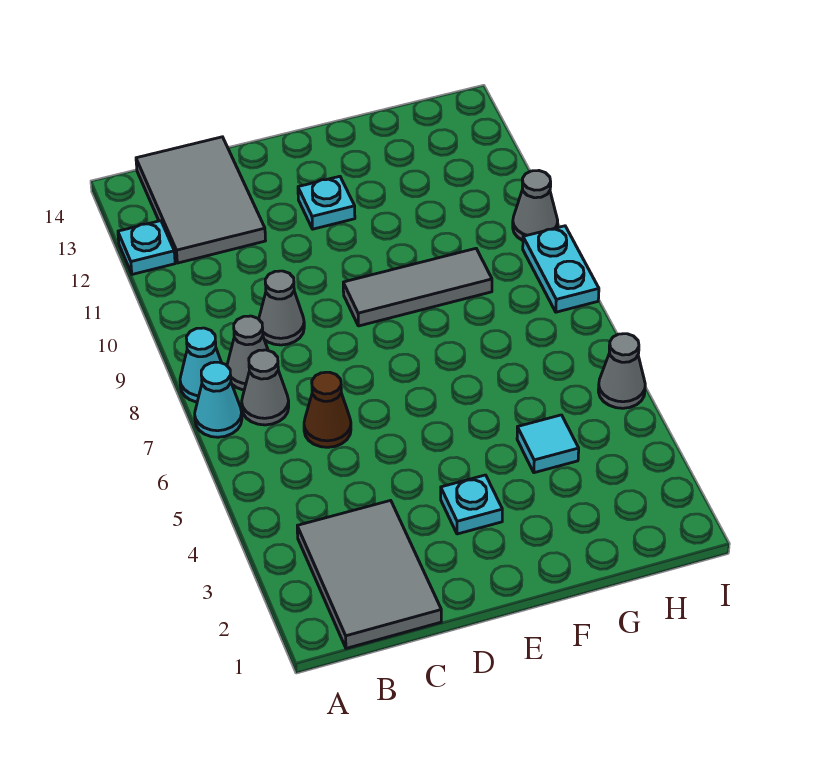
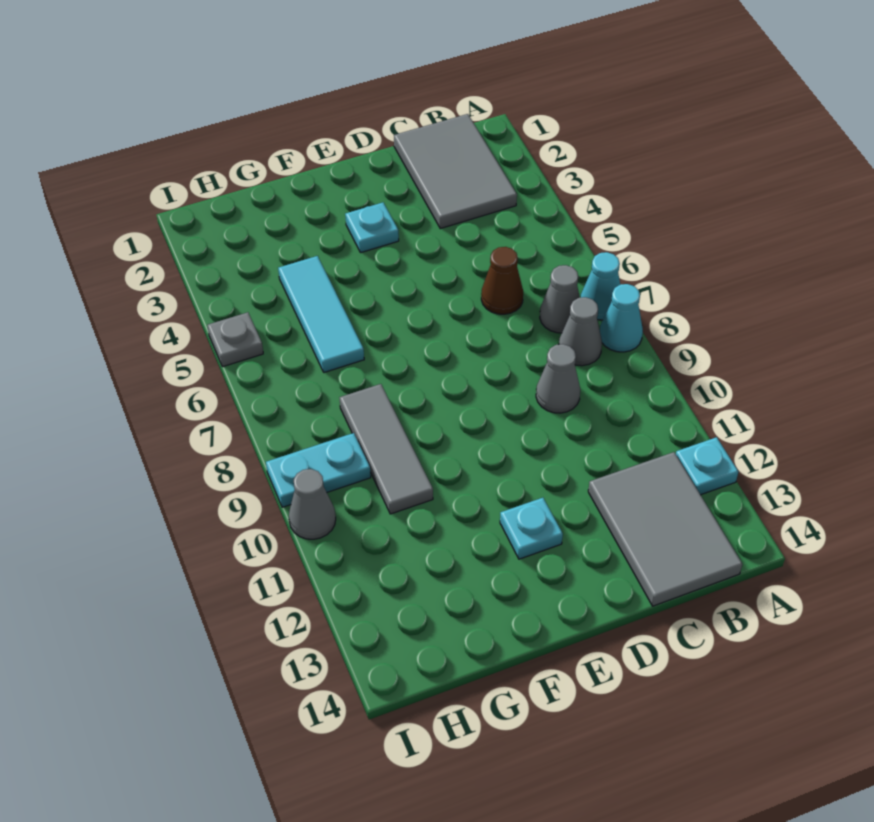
grey 1x3 tile [343,249,492,326] -> grey 1x3 tile turned to [340,384,433,514]
cyan 1x1 tile [517,415,579,473] -> cyan 1x3 tile [278,256,364,372]
grey 1x1 cone [598,334,645,408] -> grey 1x1 plate [207,312,263,367]
cyan 1x2 plate [523,226,599,312] -> cyan 1x2 plate turned to [266,433,371,507]

